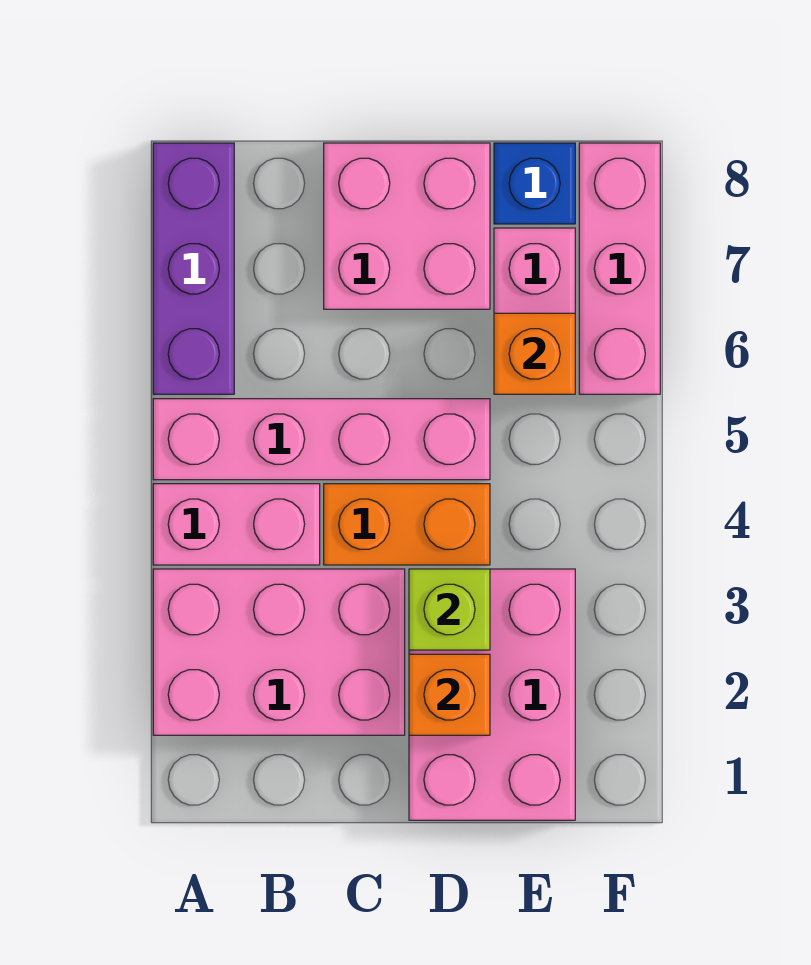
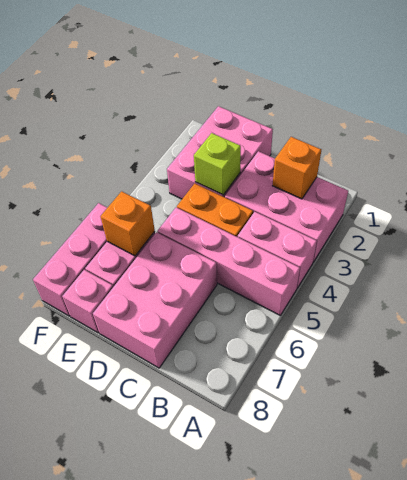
purple 1x3 brick [153,143,234,394] -> none
pink 2x2 brick [324,143,490,309] -> pink 2x3 brick [93,232,217,368]
orange 1x1 brick [409,654,490,735] -> orange 1x1 brick moved to [273,137,321,199]
blue 1x1 brick [494,143,575,224] -> pink 1x1 brick [62,270,113,333]

